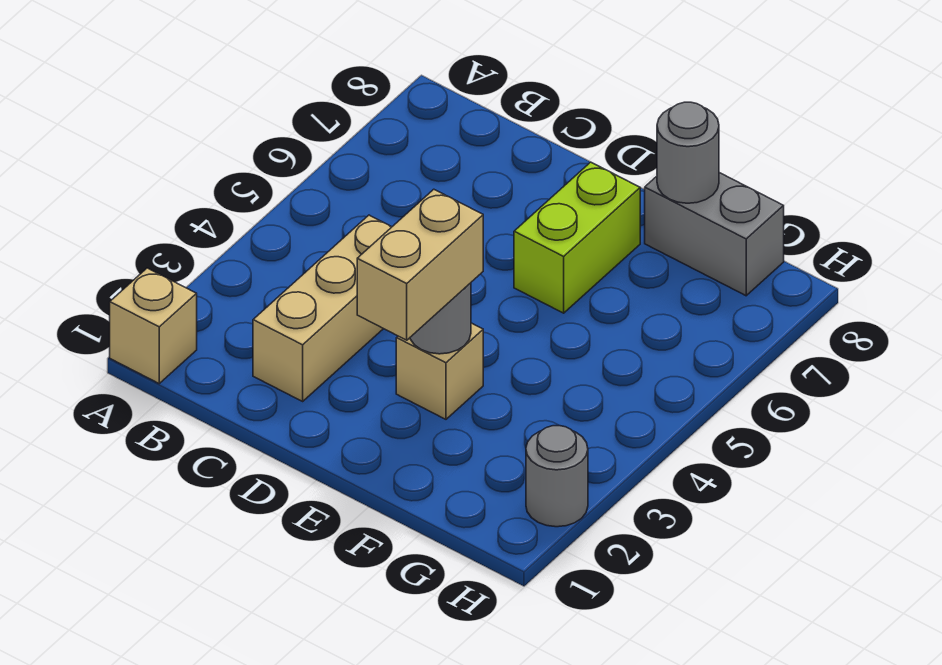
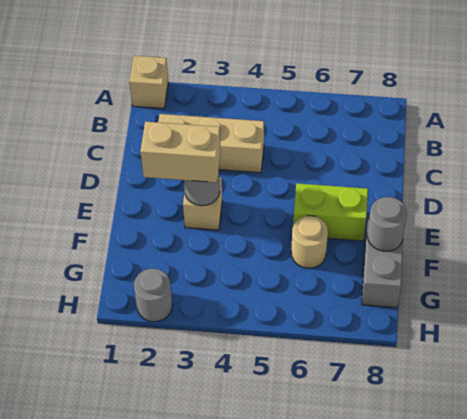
none -> tan 1x1 round brick [291,216,328,268]

